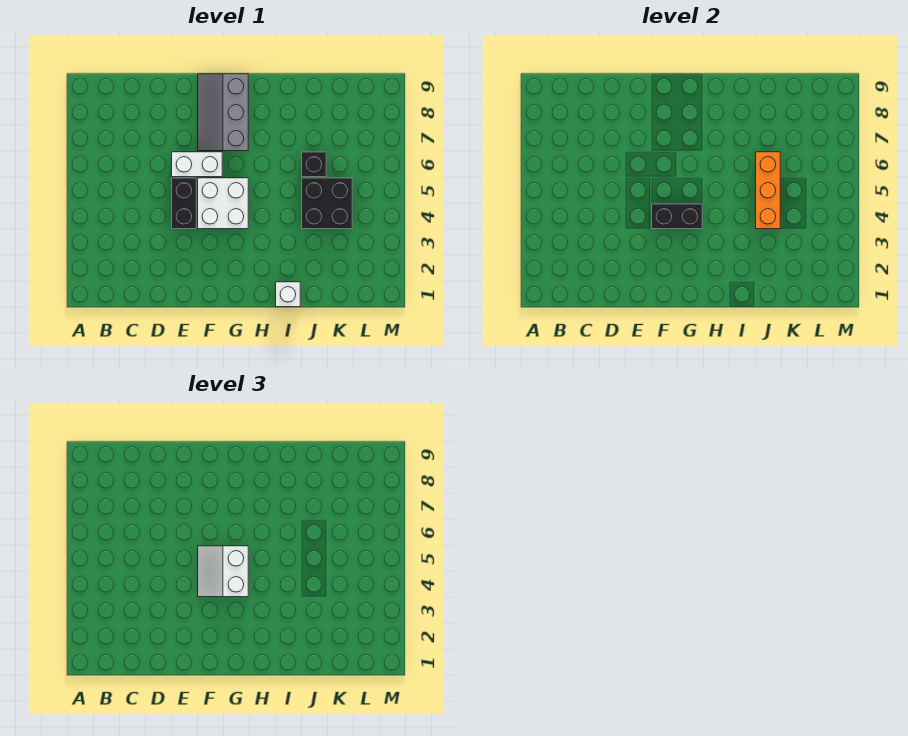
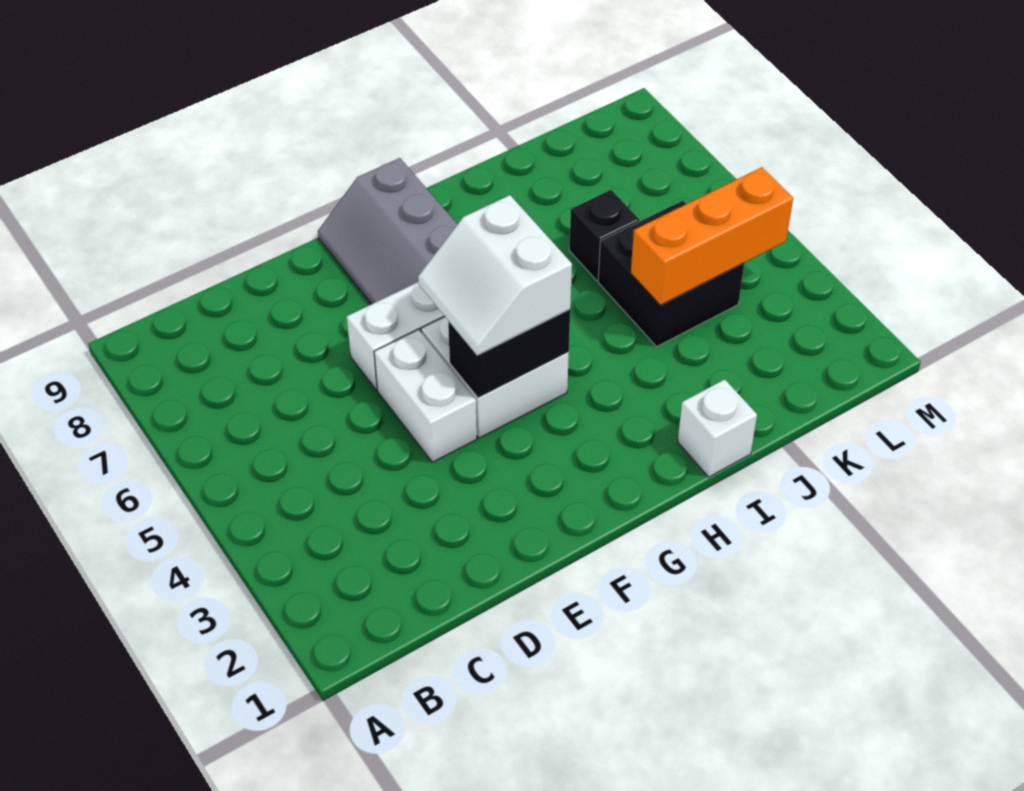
black 1x2 brick [172,178,196,229] -> white 1x2 brick [374,330,477,462]
orange 1x3 brick [756,152,780,229] -> orange 1x3 brick turned to [631,167,793,305]

